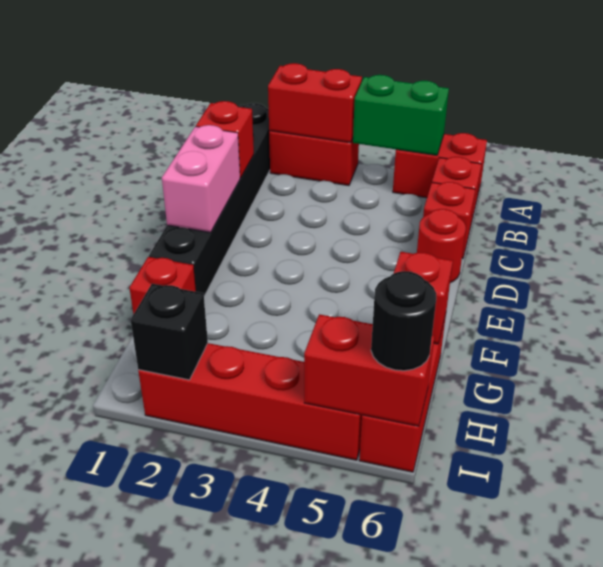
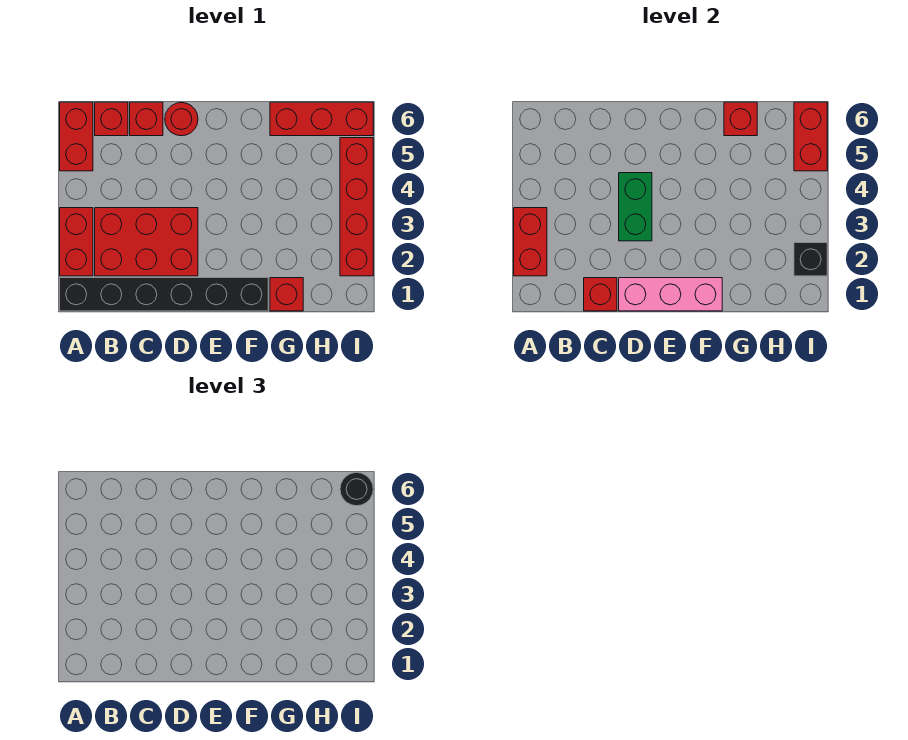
green 1x2 brick [353,75,449,155] -> green 1x2 brick moved to [619,173,652,241]
none -> red 2x3 brick [95,208,198,276]
pink 1x2 brick [162,125,240,233] -> pink 1x3 brick [619,278,722,311]

